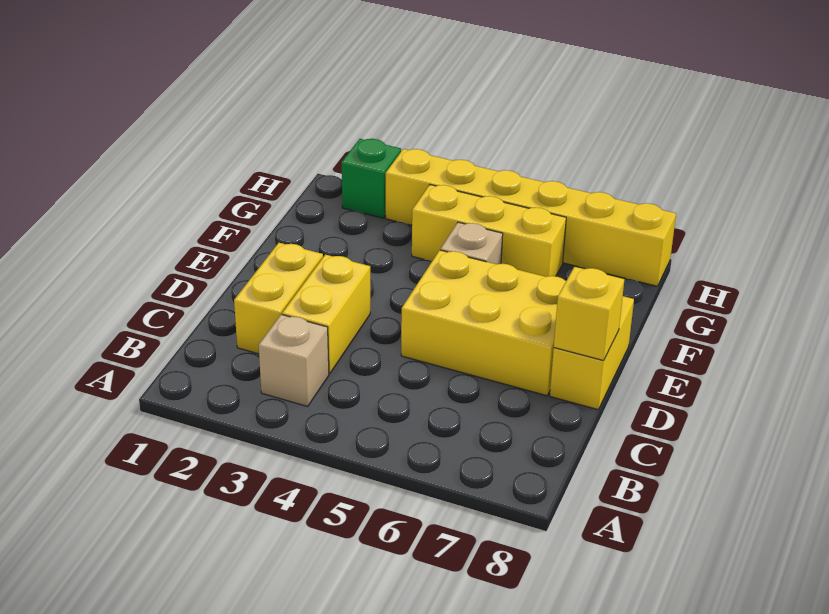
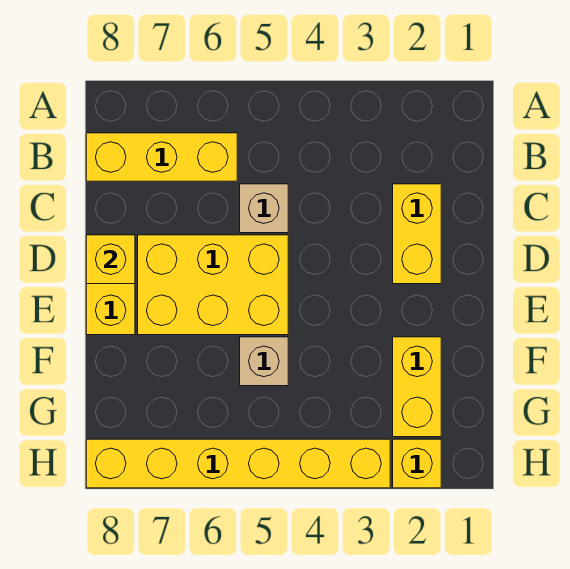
tan 1x1 brick [259,314,329,406] -> tan 1x1 brick moved to [240,184,288,233]
yellow 1x2 brick [282,255,370,374] -> yellow 1x2 brick moved to [393,337,441,437]
yellow 1x3 brick [412,185,566,277] -> yellow 1x3 brick moved to [86,133,237,181]
green 1x1 brick [342,139,401,218] -> yellow 1x1 brick [393,439,441,488]

